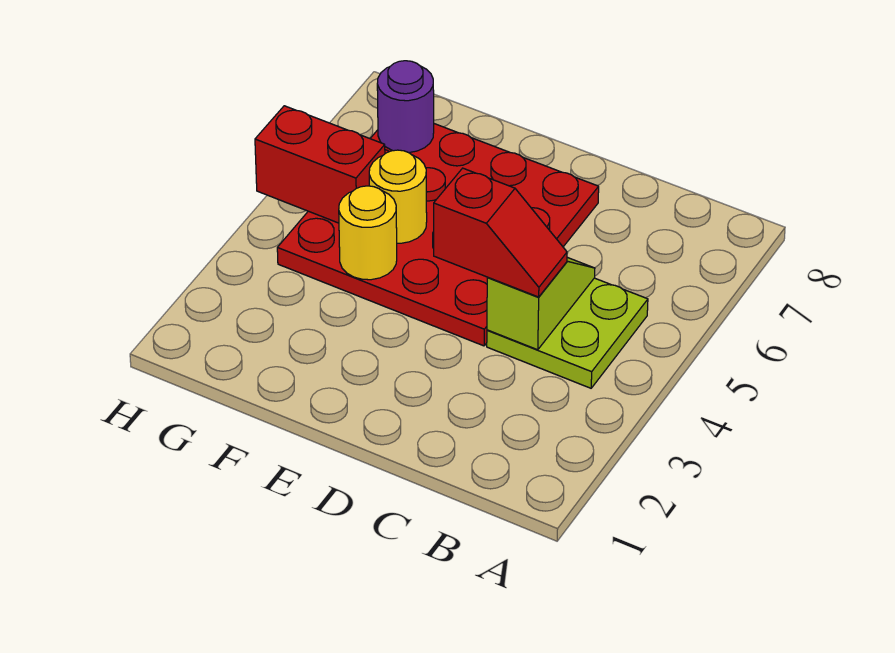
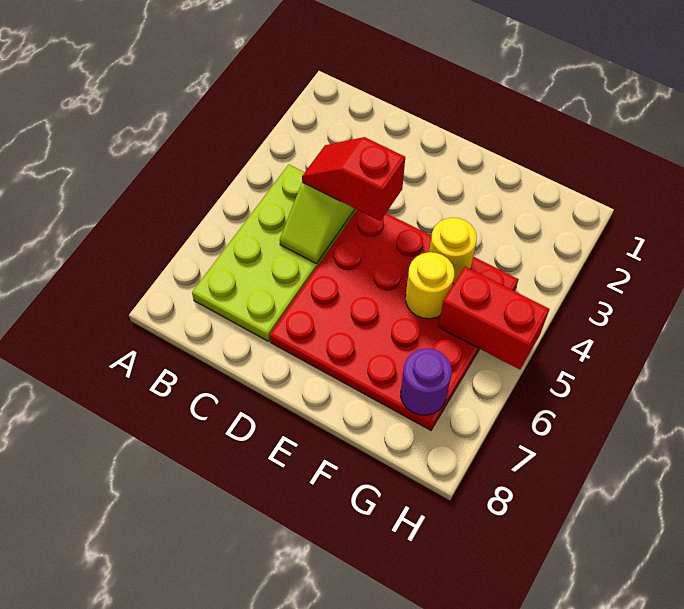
lime 2x2 plate [487,278,648,388] -> lime 2x4 plate [192,165,357,341]

